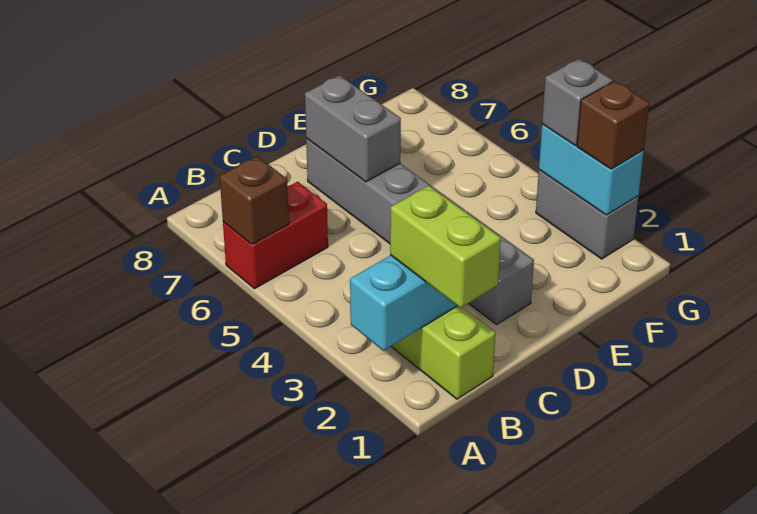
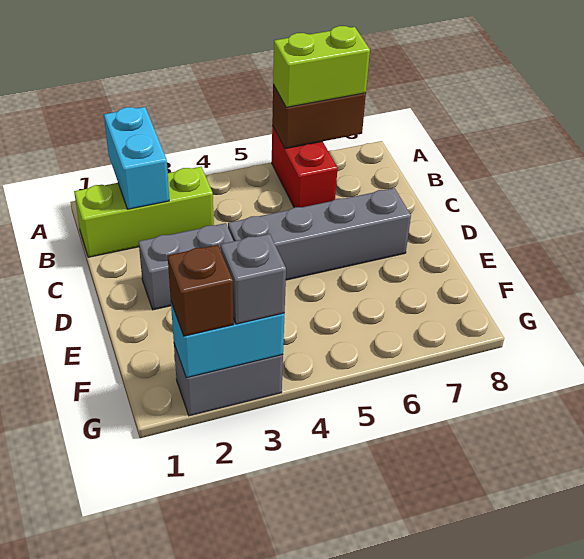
brown 1x1 brick [220,156,289,244] -> brown 1x2 brick [272,85,366,149]
lime 1x2 brick [390,186,501,308] -> lime 1x2 brick moved to [273,26,370,107]
grey 1x2 brick [305,75,401,182] -> none

